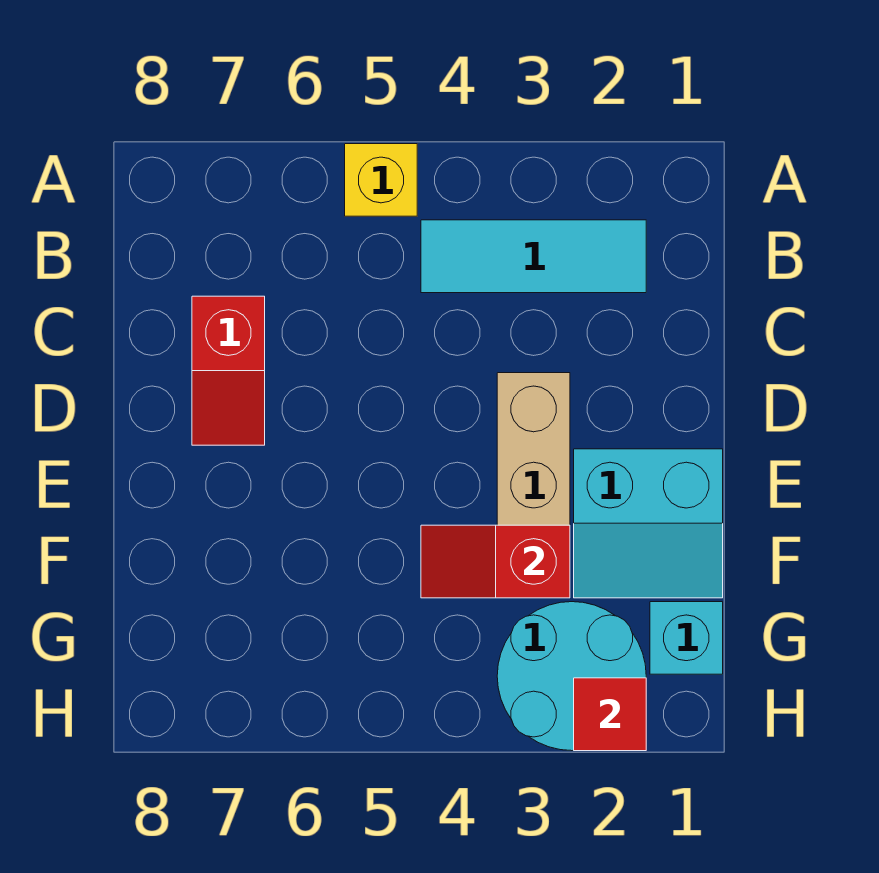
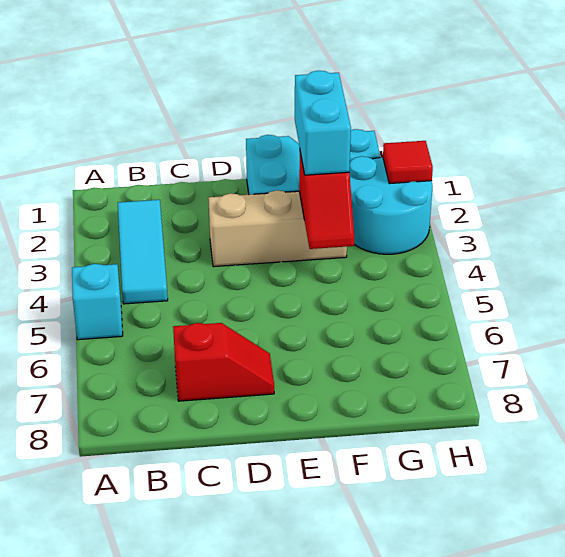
yellow 1x1 brick [345,144,417,216] -> cyan 1x1 brick [72,264,123,340]
none -> cyan 1x2 brick [295,71,351,175]

